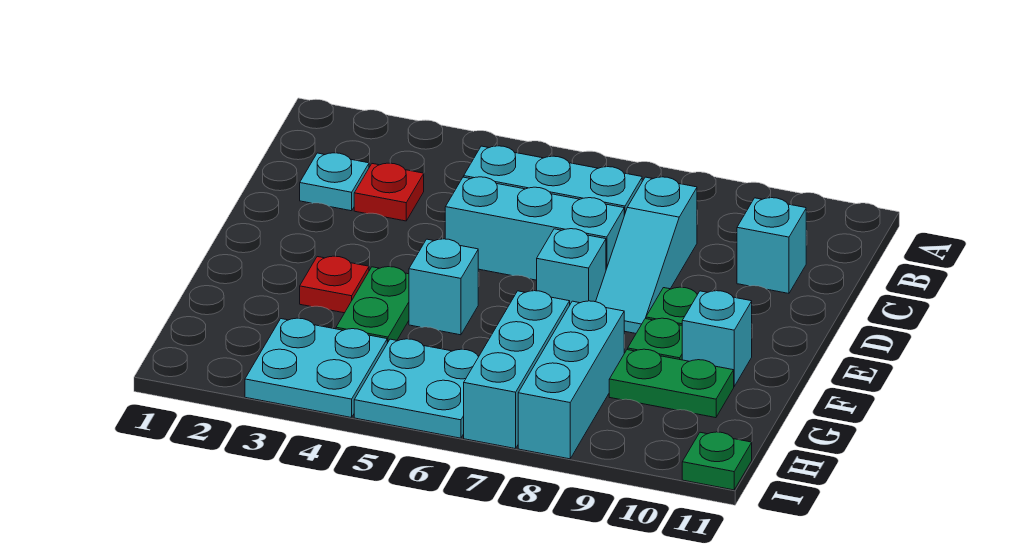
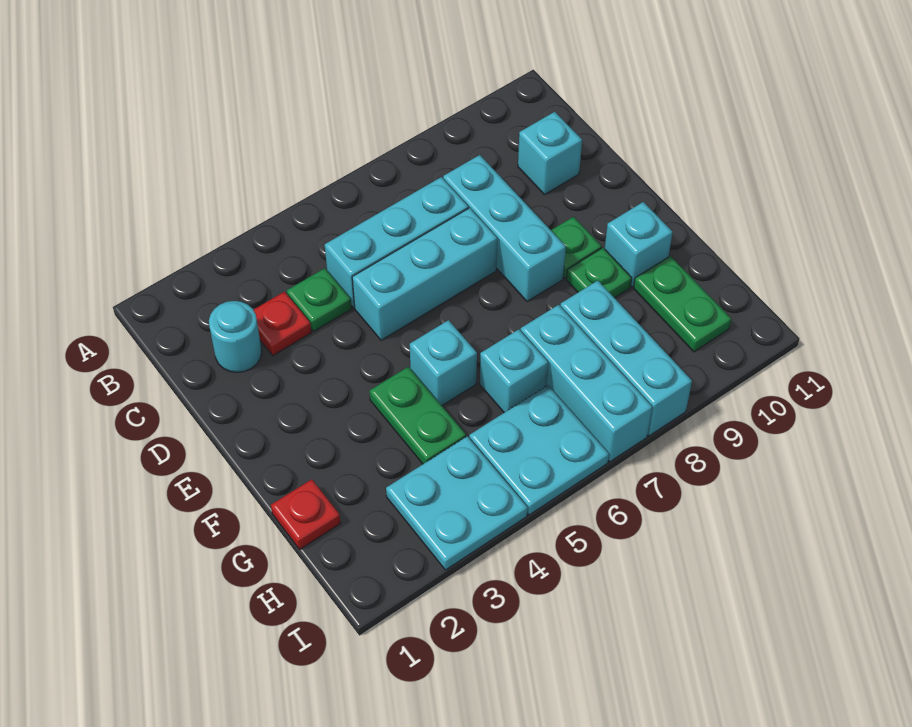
cyan 1x1 plate [300,153,369,211] -> cyan 1x1 round brick [209,301,262,373]
cyan 1x3 slope [596,177,697,333] -> cyan 1x3 brick [443,155,566,302]
cyan 1x1 brick [537,229,606,304] -> cyan 1x1 brick moved to [480,329,548,413]
red 1x1 plate [300,256,369,313] -> red 1x1 plate moved to [271,479,341,549]
green 1x2 plate [609,349,734,418] -> green 1x2 plate turned to [634,256,731,352]
green 1x1 plate [682,432,752,490] -> green 1x1 plate moved to [287,268,352,332]

